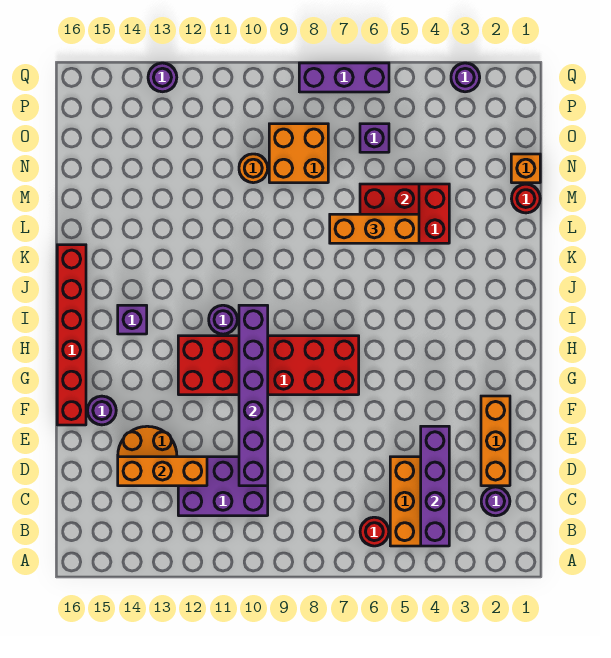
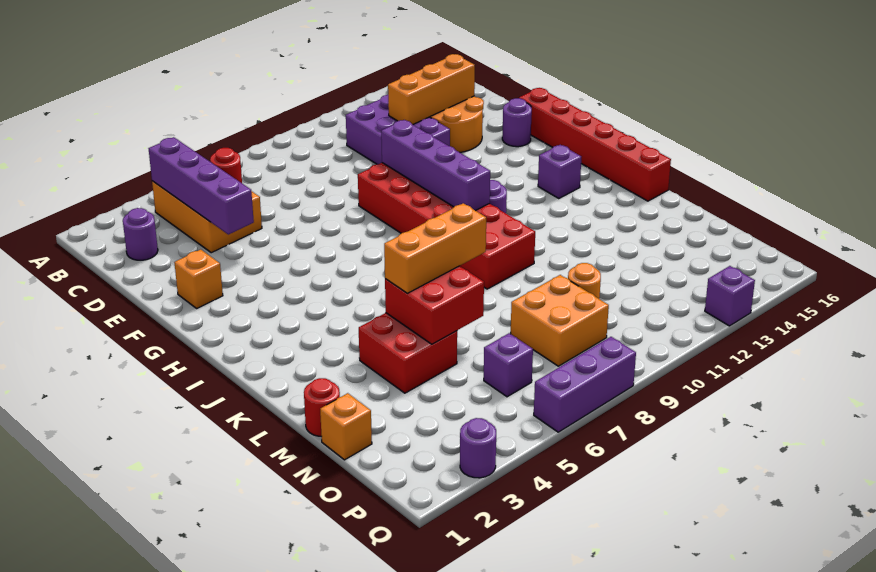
purple 2x3 brick [178,457,268,516] -> purple 2x3 brick turned to [346,95,450,164]
orange 1x3 brick [481,396,510,486] -> orange 1x1 brick [174,249,223,308]
purple 1x6 brick [239,305,268,486] -> purple 1x4 brick [381,120,490,211]
red 2x6 brick [178,336,359,395] -> red 2x6 brick turned to [358,163,535,289]
purple 1x1 round brick [148,63,177,92] -> purple 1x1 brick [705,266,755,326]

